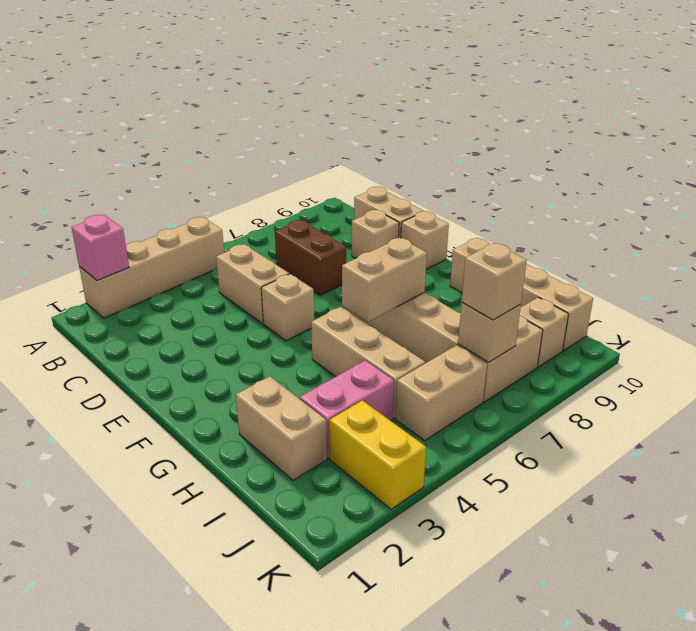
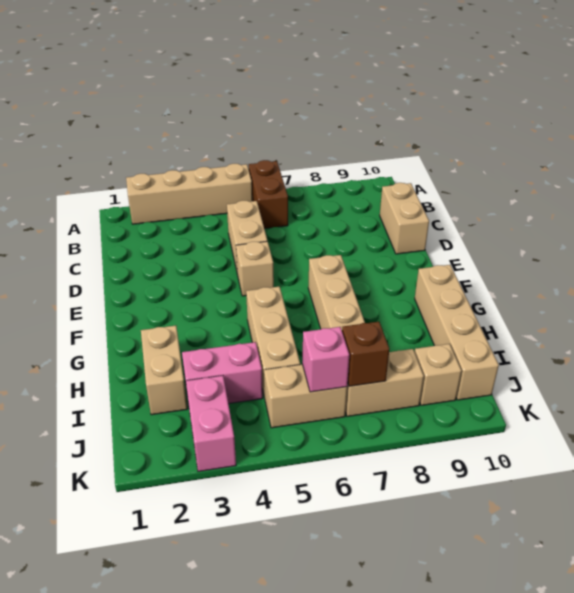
pink 1x1 brick [72,215,129,281] -> pink 1x1 brick moved to [302,327,349,392]
brown 1x2 brick [275,220,346,295] -> brown 1x2 brick moved to [249,160,288,229]
tan 1x1 brick [352,210,399,259] -> none
tan 1x1 brick [401,211,449,269] -> none
tan 1x2 brick [342,238,427,322] -> none
yellow 1x2 brick [329,400,426,509] -> pink 1x2 brick [186,376,236,472]
tan 1x1 brick [458,302,521,363] -> brown 1x1 brick [342,322,389,386]
tan 1x1 brick [462,243,527,320] -> none

